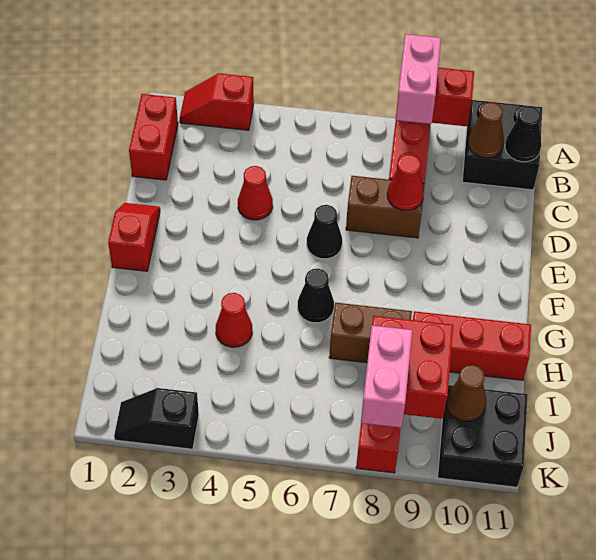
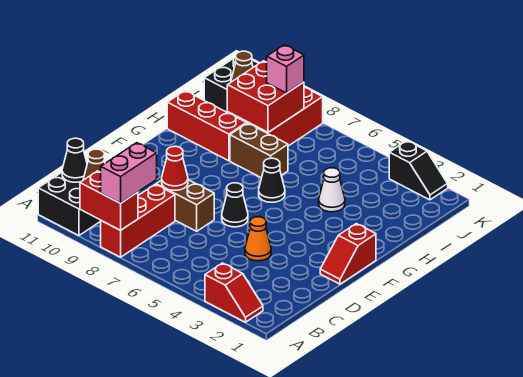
red 1x2 brick [129,94,178,180] -> none
red 1x1 cone [238,166,273,220] -> orange 1x1 cone [245,217,271,261]
red 1x1 cone [216,293,252,347] -> white 1x1 cone [319,168,345,212]
pink 1x2 brick [361,325,412,428] -> pink 1x1 brick [267,45,304,93]

